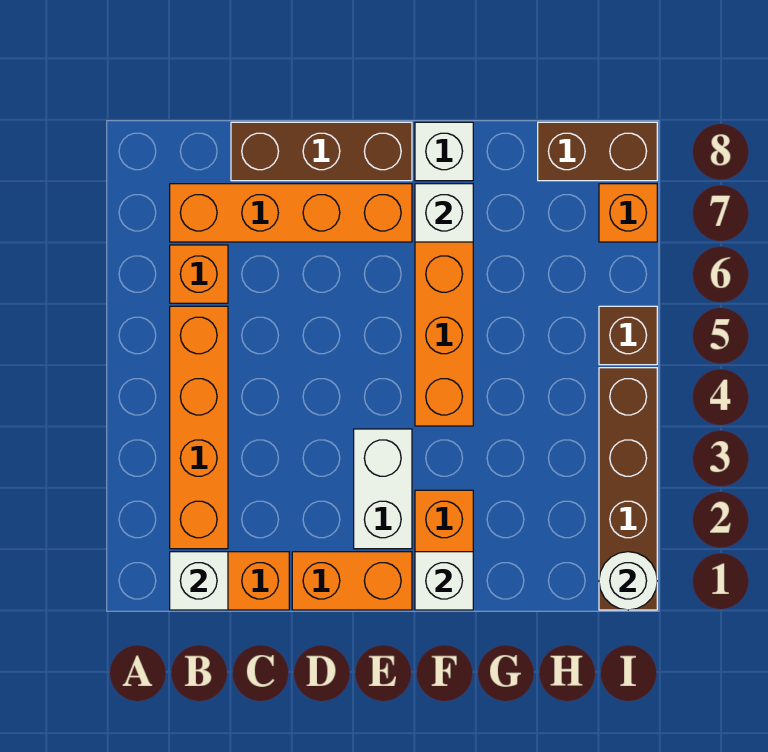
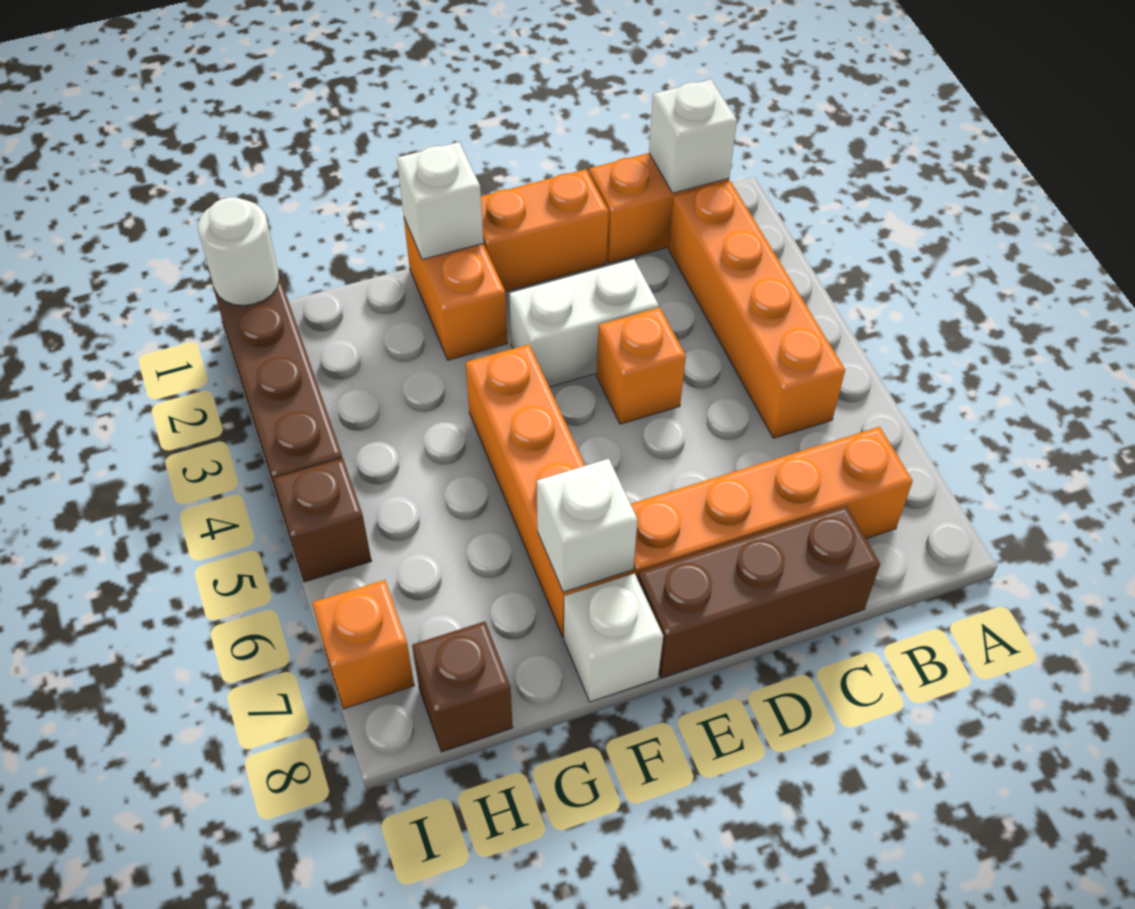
orange 1x1 brick [170,245,228,303] -> orange 1x1 brick moved to [597,308,686,424]
white 1x2 brick [354,429,412,549] -> white 1x2 brick turned to [510,259,659,387]
brown 1x2 brick [538,122,657,181] -> brown 1x1 brick [412,621,513,752]

